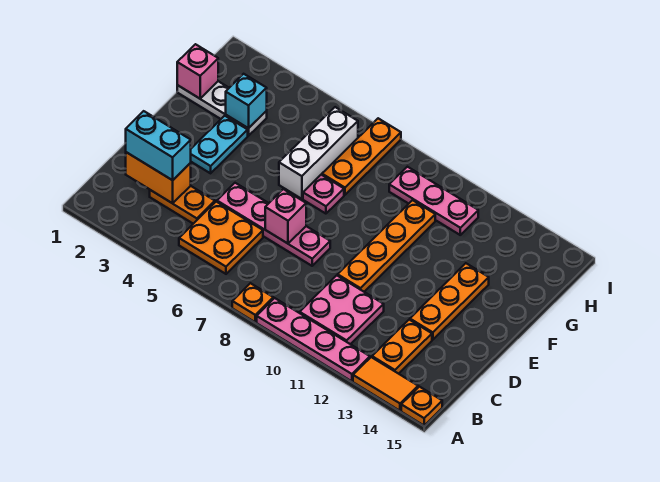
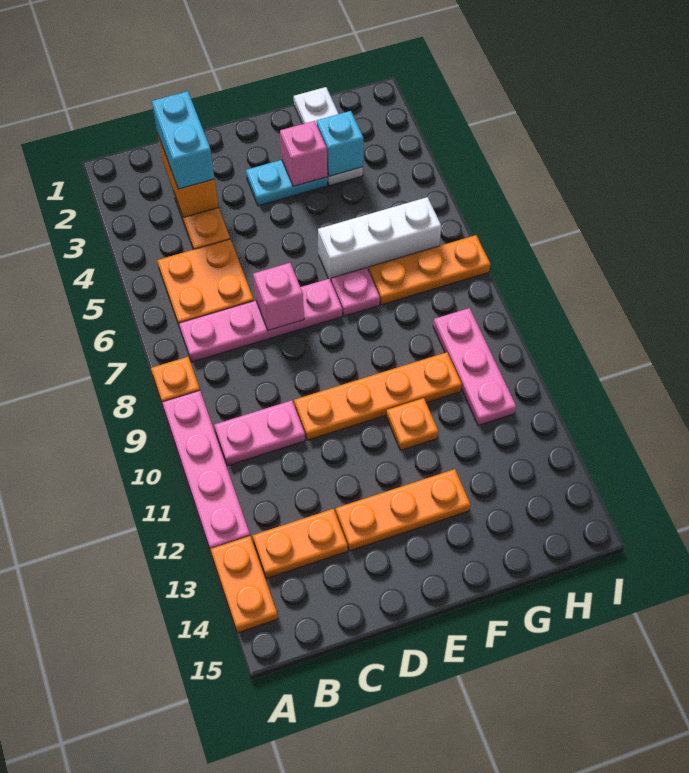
orange 1x2 tile [353,357,418,411] -> orange 1x2 plate [210,536,278,633]
orange 1x1 plate [401,387,442,425] -> orange 1x1 plate moved to [386,398,438,450]
pink 2x2 plate [300,275,384,344] -> pink 1x2 plate [214,400,305,466]
pink 1x4 plate [217,183,330,266] -> pink 1x4 plate turned to [179,279,342,362]
pink 1x1 brick [177,44,218,99] -> pink 1x1 brick moved to [280,121,328,187]

